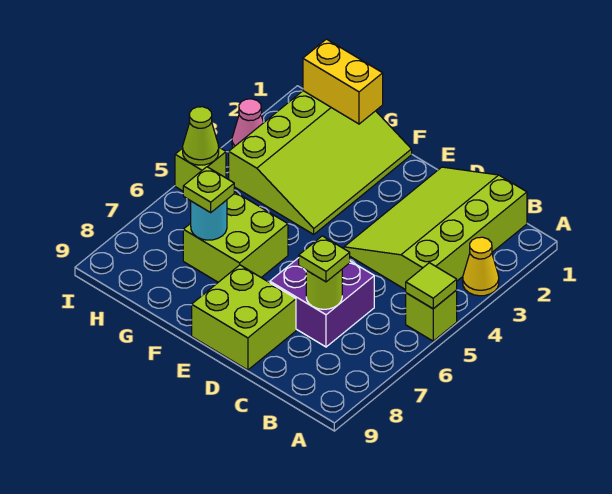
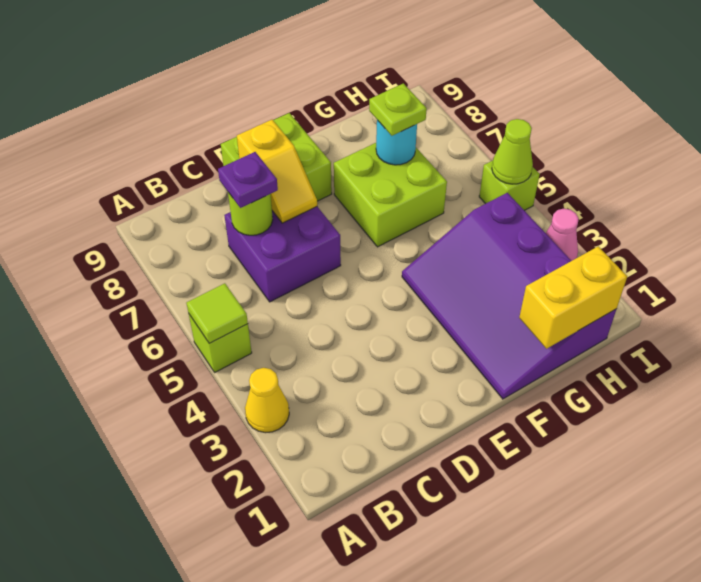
lime 3x4 slope [344,167,527,290] -> none
lime 1x1 plate [299,236,350,282] -> purple 1x1 plate [218,152,278,208]
none -> yellow 1x2 slope [237,120,317,223]
lime 3x4 slope [229,91,412,234] -> purple 3x4 slope [402,193,616,399]

